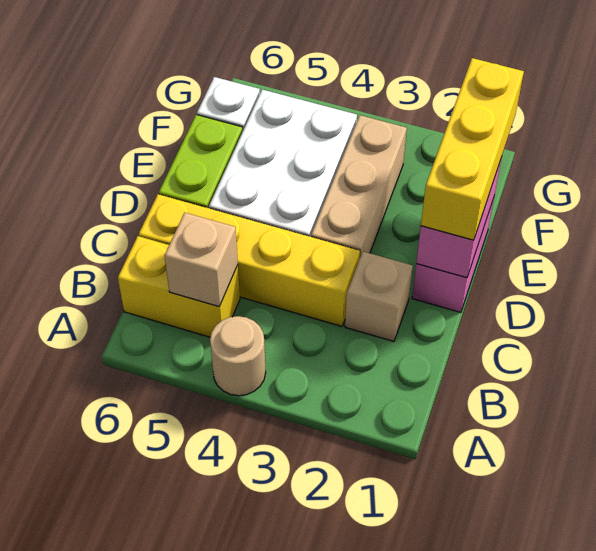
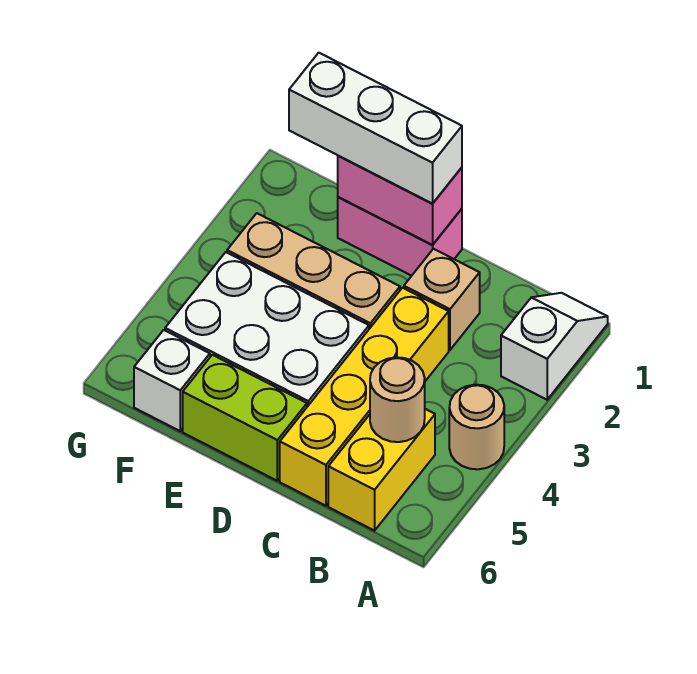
none -> white 1x2 slope [501,293,608,400]
tan 1x1 brick [164,213,238,307] -> tan 1x1 round brick [370,357,425,442]
yellow 1x3 brick [421,58,524,240] -> white 1x3 brick [289,53,462,204]

